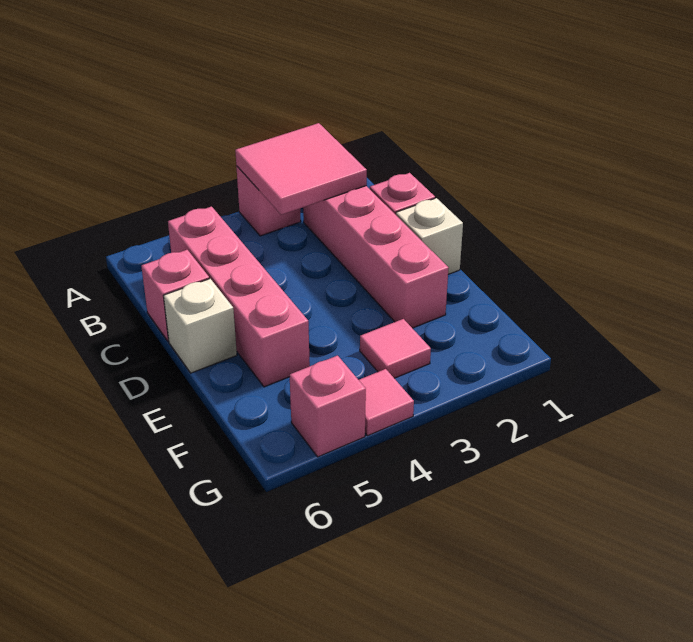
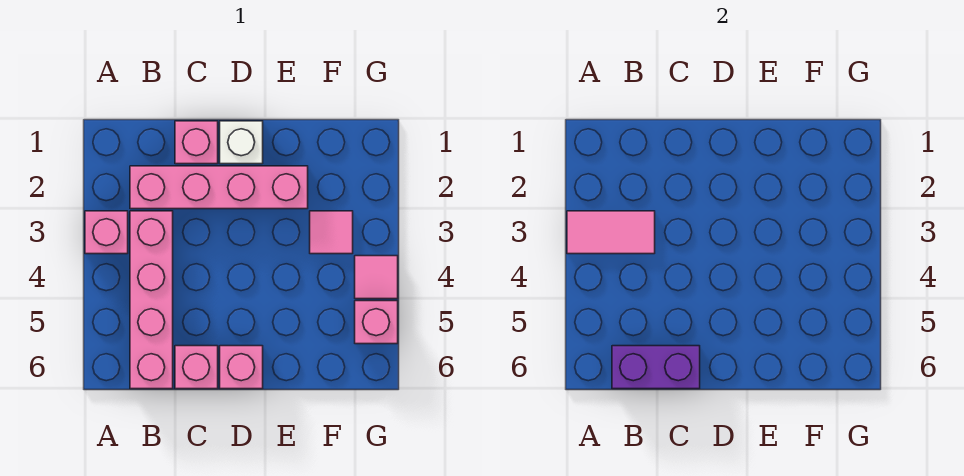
pink 2x2 tile [235,123,367,215] -> pink 1x2 tile [567,211,655,254]
pink 1x4 brick [168,207,310,387] -> pink 1x4 brick turned to [130,211,173,389]
none -> purple 1x2 brick [612,346,700,389]
white 1x1 brick [164,279,237,373] -> pink 1x1 brick [220,346,263,389]

